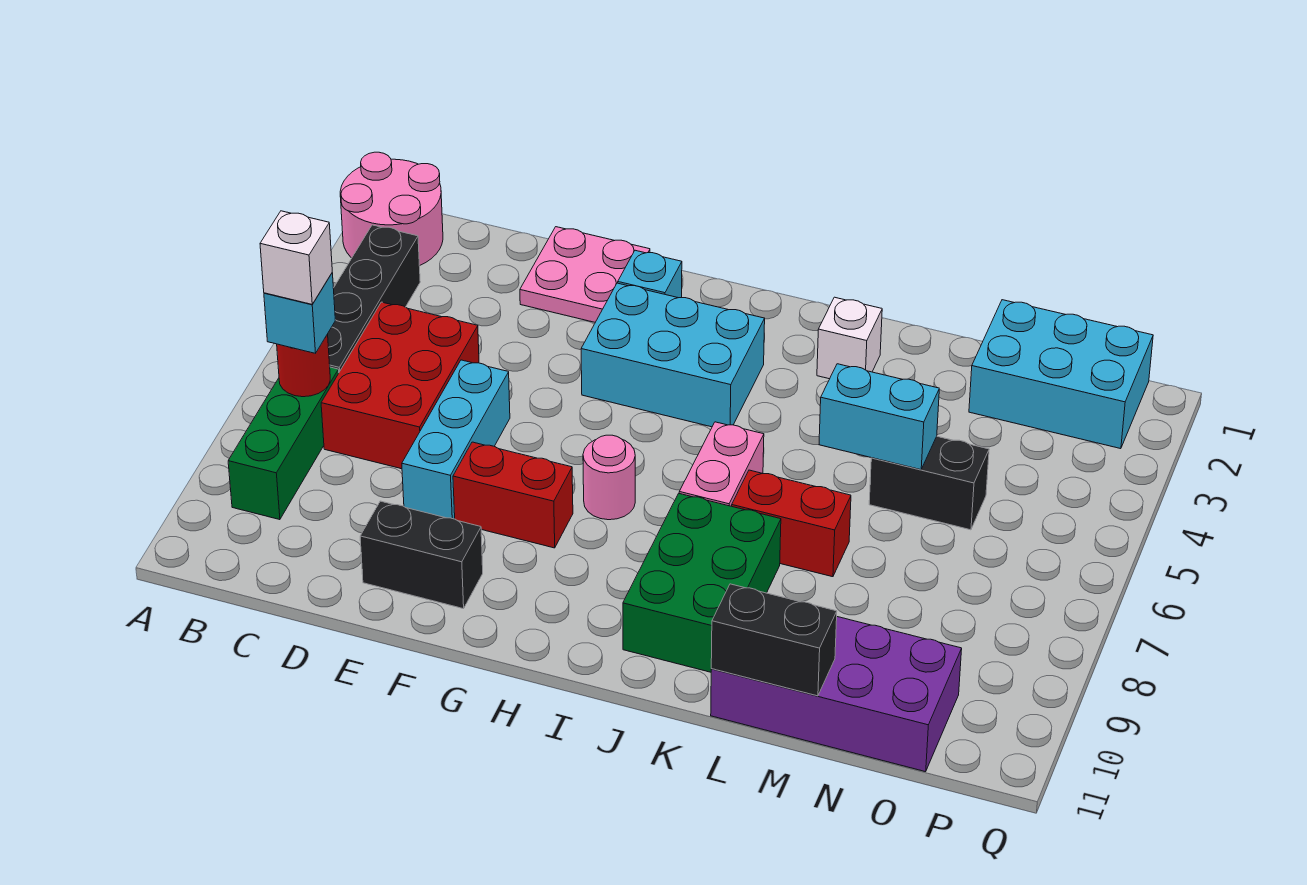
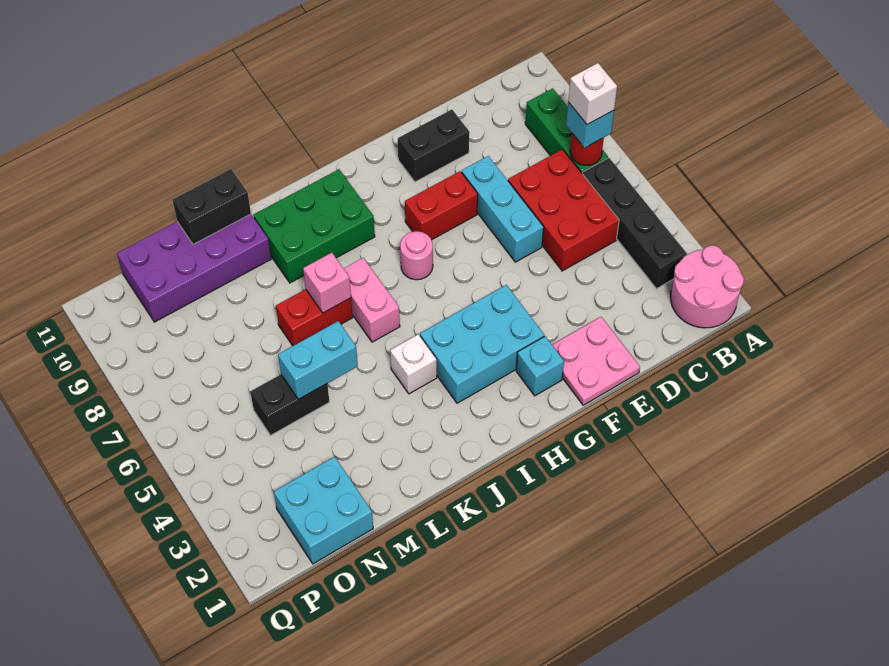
green 2x3 brick [623,494,781,672] -> green 2x3 brick turned to [253,169,375,283]
white 1x1 brick [817,297,882,379] -> white 1x1 brick moved to [390,334,437,394]
none -> pink 1x1 brick [303,253,351,313]
cyan 2x3 brick [969,300,1153,449] -> cyan 2x2 brick [274,457,373,564]

